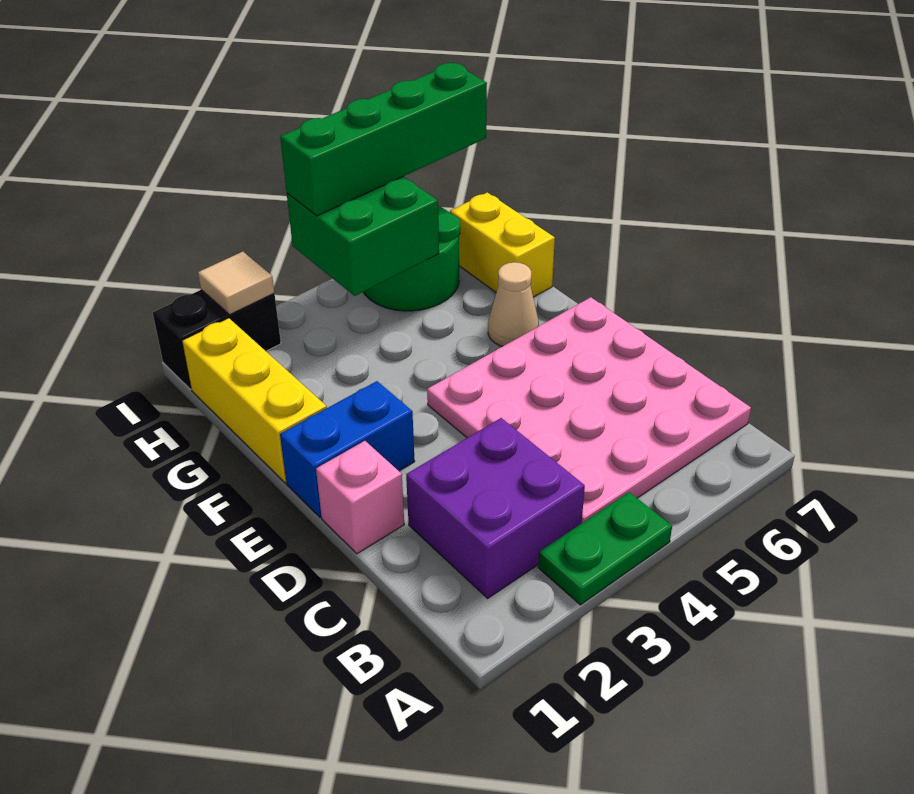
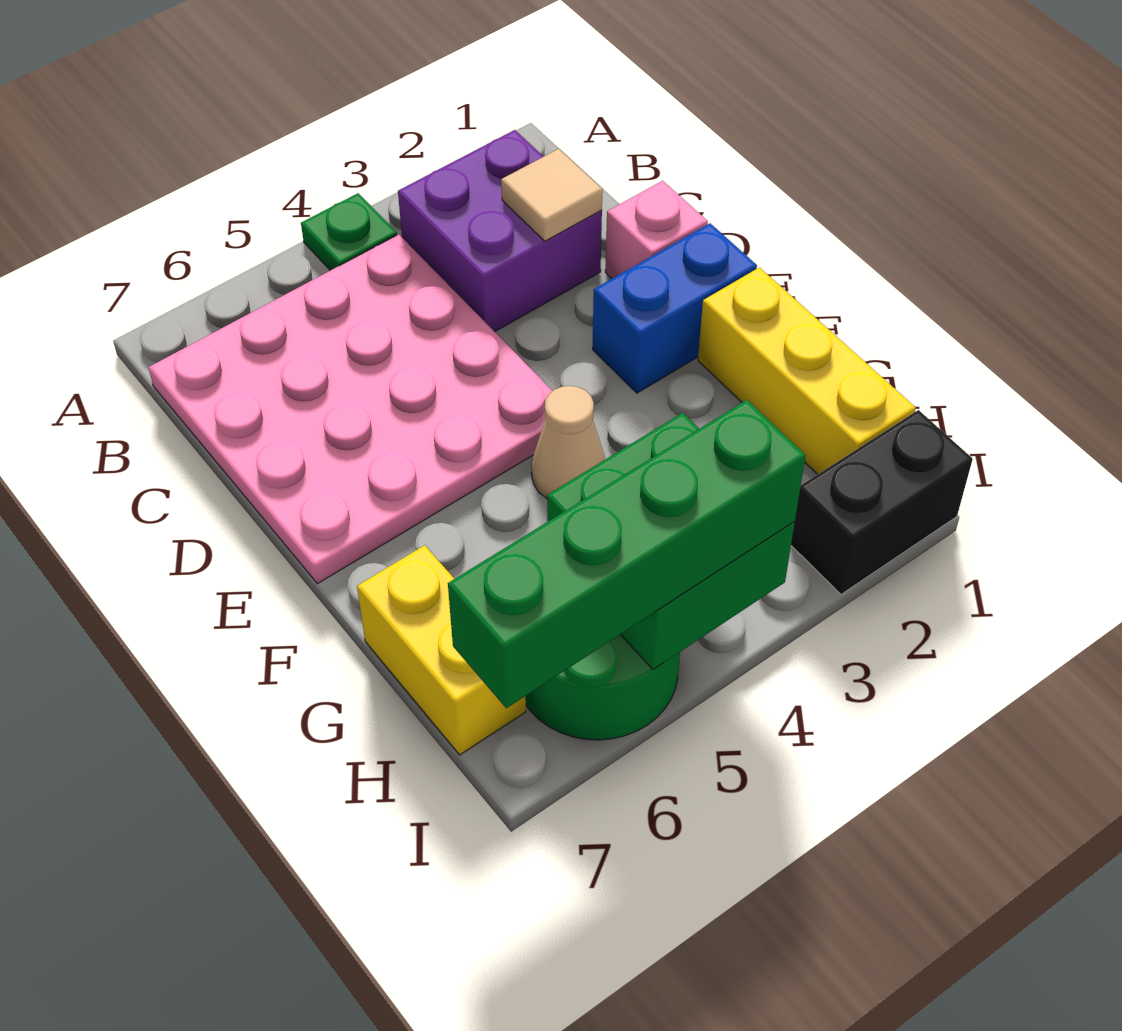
green 1x2 plate [538,492,672,605] -> green 1x1 plate [301,193,397,270]
tan 1x1 cone [488,262,539,347] -> tan 1x1 cone moved to [531,386,605,498]
tan 1x1 tile [198,252,274,315] -> tan 1x1 tile moved to [501,149,602,241]

